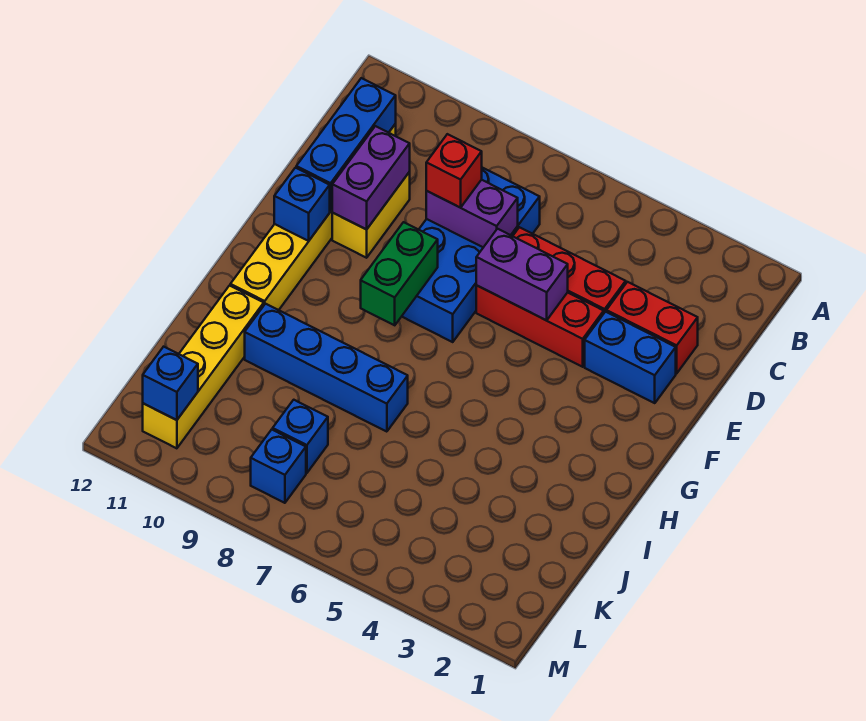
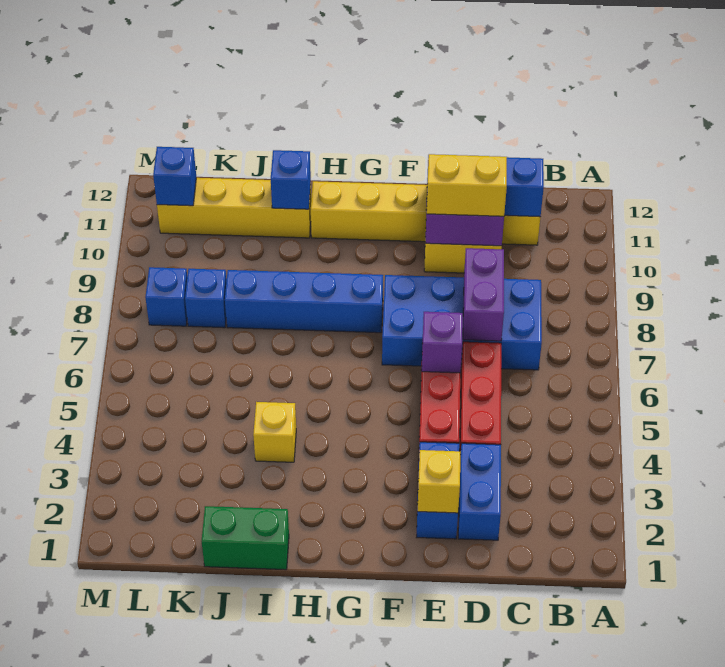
red 1x2 brick [606,282,698,373] -> blue 1x2 brick [458,443,501,540]
red 1x1 brick [426,134,482,208] -> none
none -> yellow 1x2 brick [426,154,507,216]
none -> yellow 1x1 brick [418,450,461,513]
purple 1x2 brick [476,229,568,320] -> purple 1x1 brick [422,312,463,373]
green 1x2 brick [361,222,438,325] -> green 1x2 brick moved to [202,506,289,570]
blue 1x1 brick [274,168,330,241] -> blue 1x1 brick moved to [271,150,311,209]
none -> yellow 1x1 brick [253,402,296,462]
blue 1x4 brick [245,304,408,432] -> blue 1x4 brick turned to [225,270,383,333]

